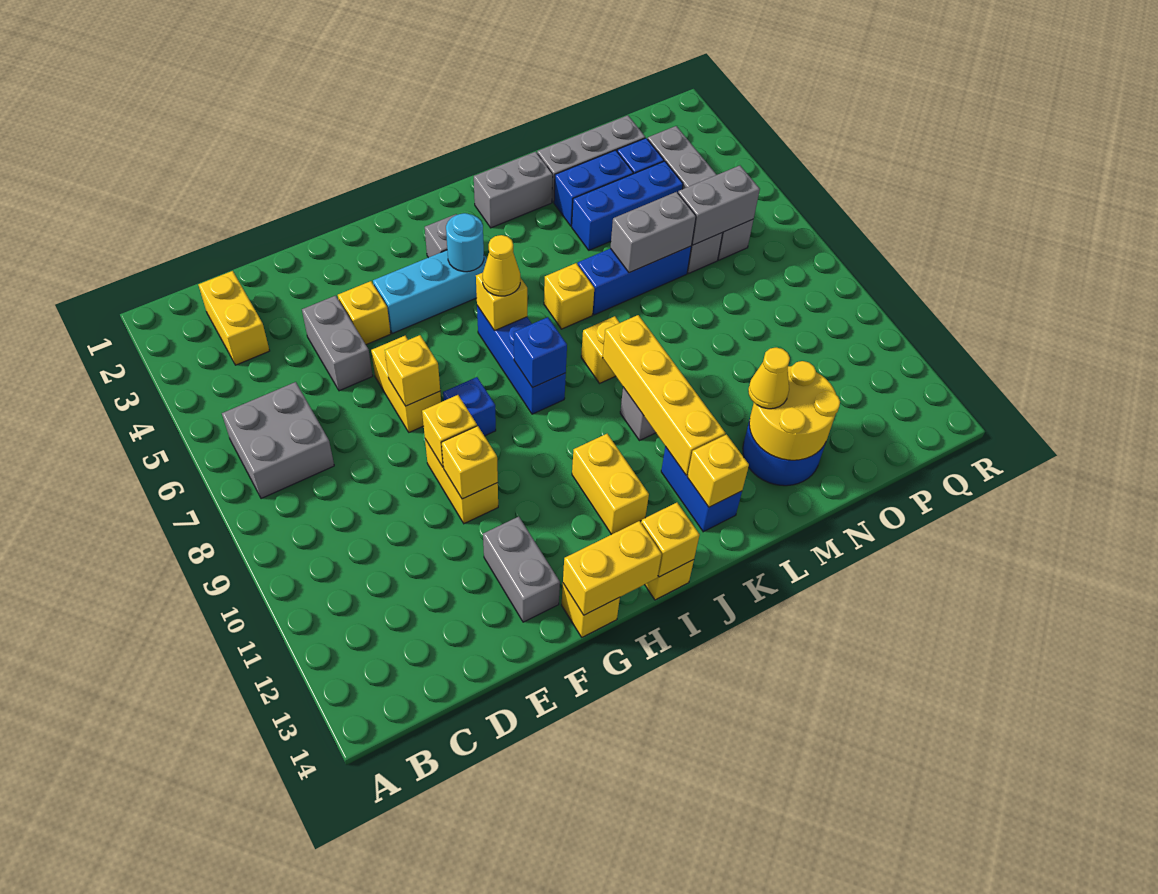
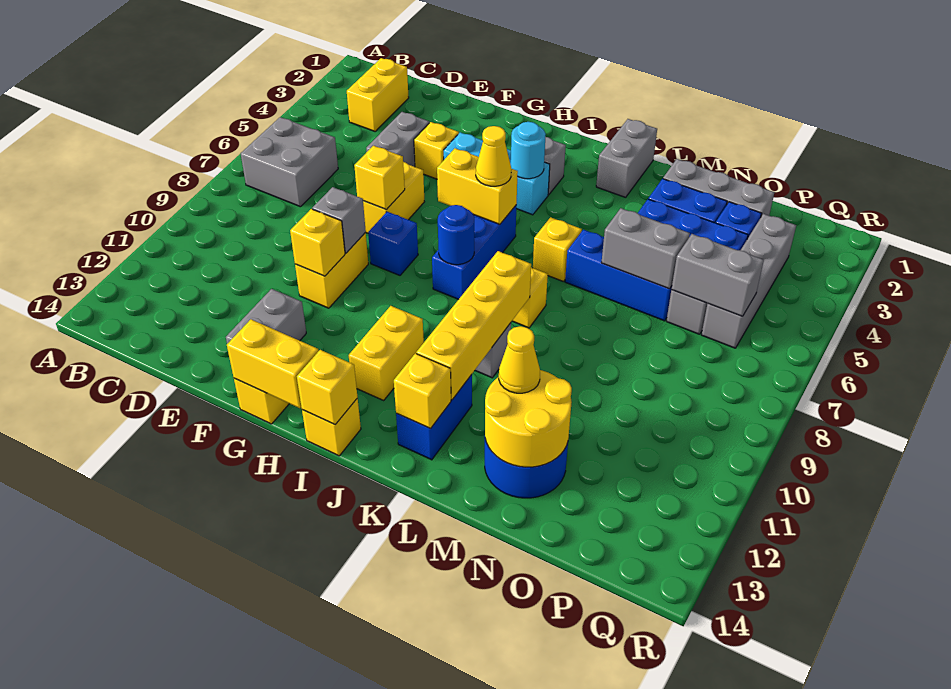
yellow 1x1 brick [422,395,477,467] -> grey 1x1 brick [312,187,366,253]
yellow 1x1 brick [476,273,527,331] -> yellow 1x2 brick [437,148,518,224]
blue 1x1 brick [514,317,567,388] -> blue 1x1 round brick [438,205,474,265]
grey 1x2 brick [474,152,553,228] -> grey 1x2 brick turned to [596,119,657,197]

